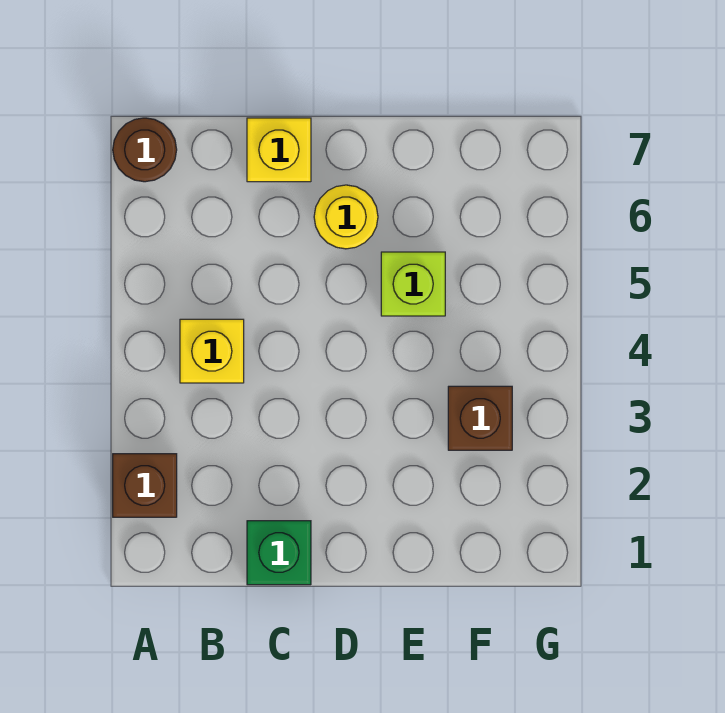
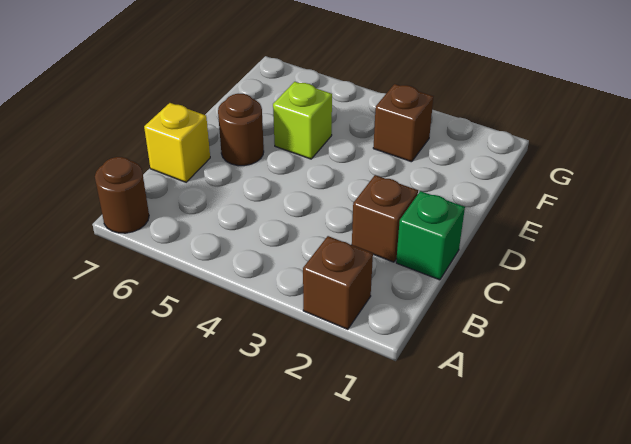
yellow 1x1 brick [180,319,244,383] -> none
none -> brown 1x1 brick [352,175,418,262]
yellow 1x1 round brick [314,185,378,249] -> brown 1x1 round brick [218,94,264,166]

